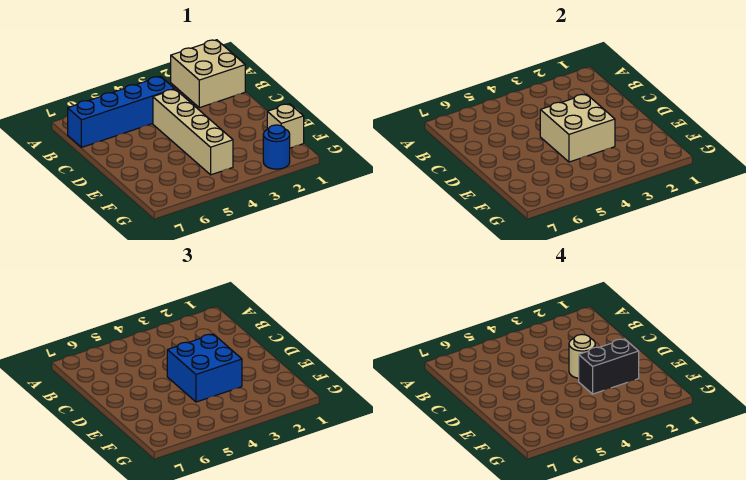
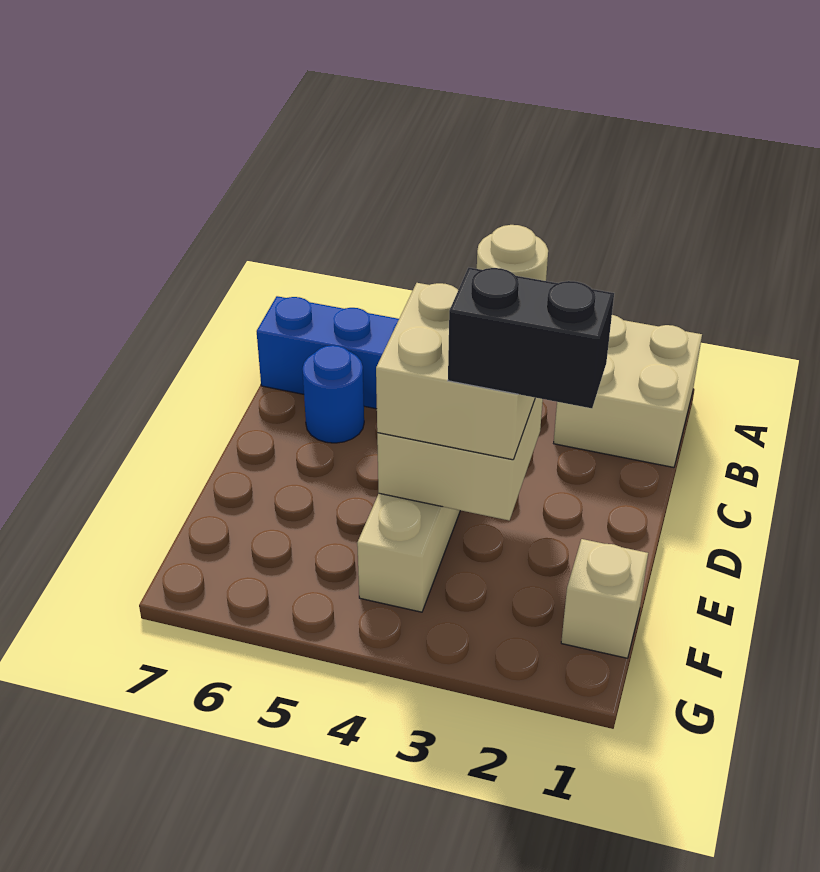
blue 2x2 brick [167,334,242,402] -> tan 2x2 brick [376,283,535,460]
blue 1x1 round brick [263,125,290,169] -> blue 1x1 round brick moved to [302,345,364,443]

